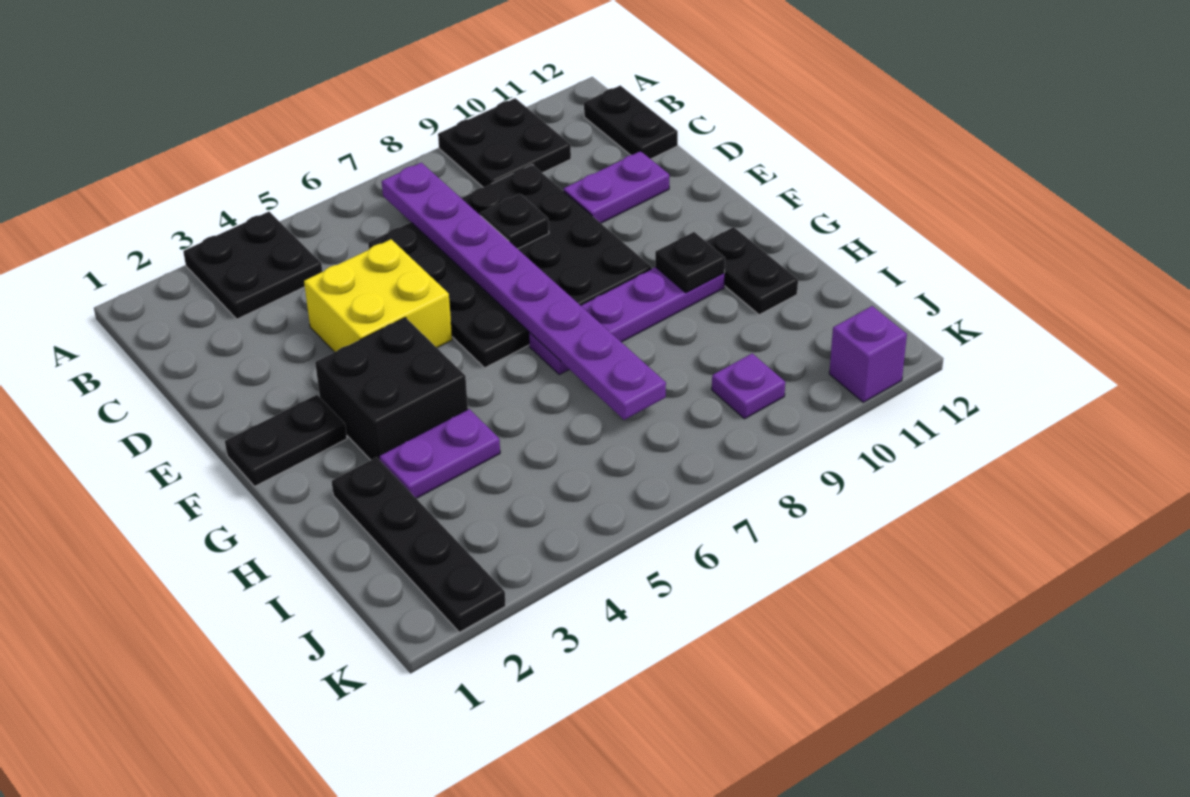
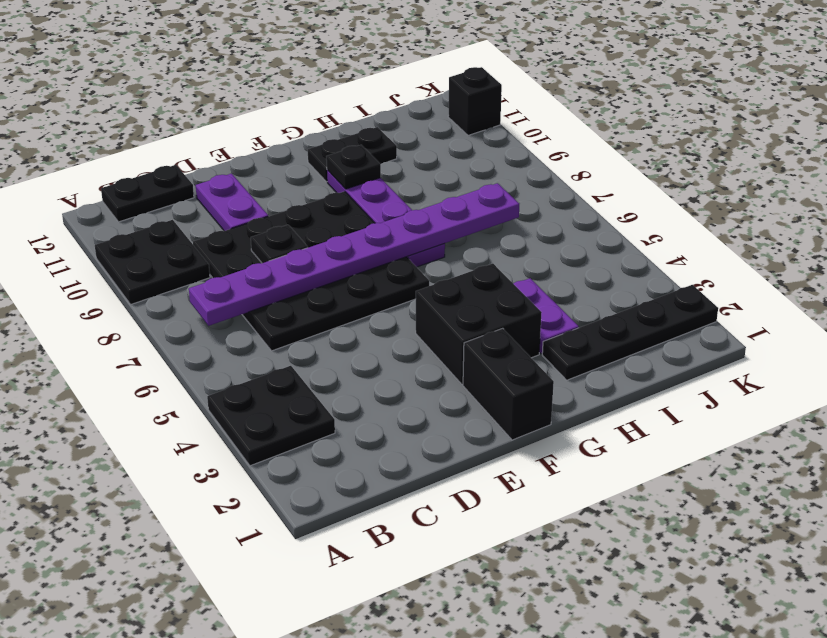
yellow 2x2 brick [304,239,452,352] -> none
black 1x2 plate [225,395,347,486] -> black 1x2 brick [463,328,554,440]
purple 1x1 plate [712,353,785,419] -> none
purple 1x1 brick [829,306,907,402] -> black 1x1 brick [448,67,502,135]

